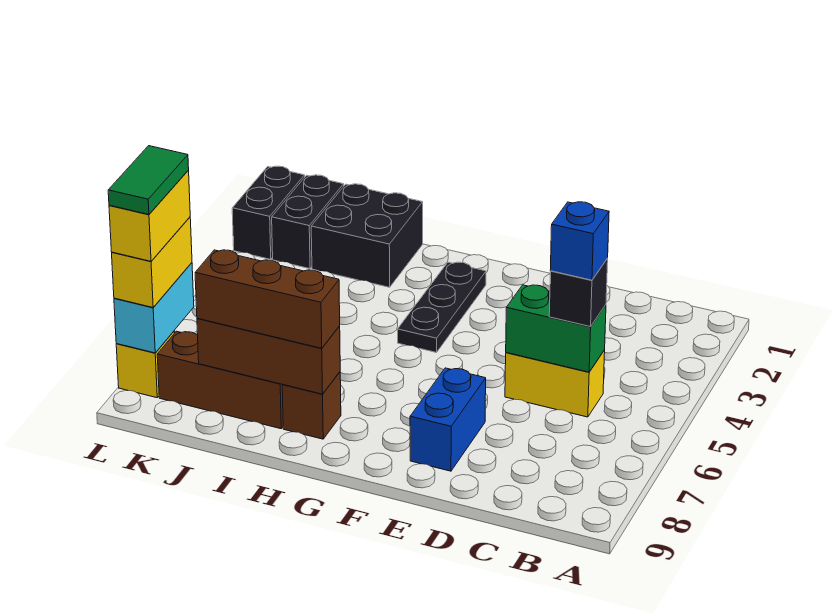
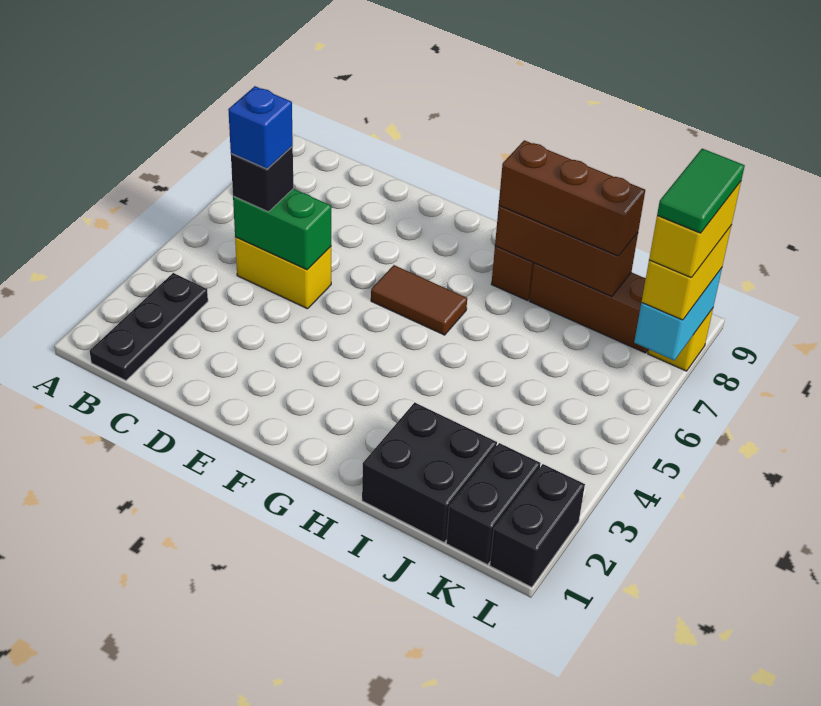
blue 1x2 brick [410,368,486,471] -> none
none -> brown 1x2 tile [371,265,467,335]
black 1x3 plate [397,262,486,353] -> black 1x3 plate moved to [90,273,208,381]

